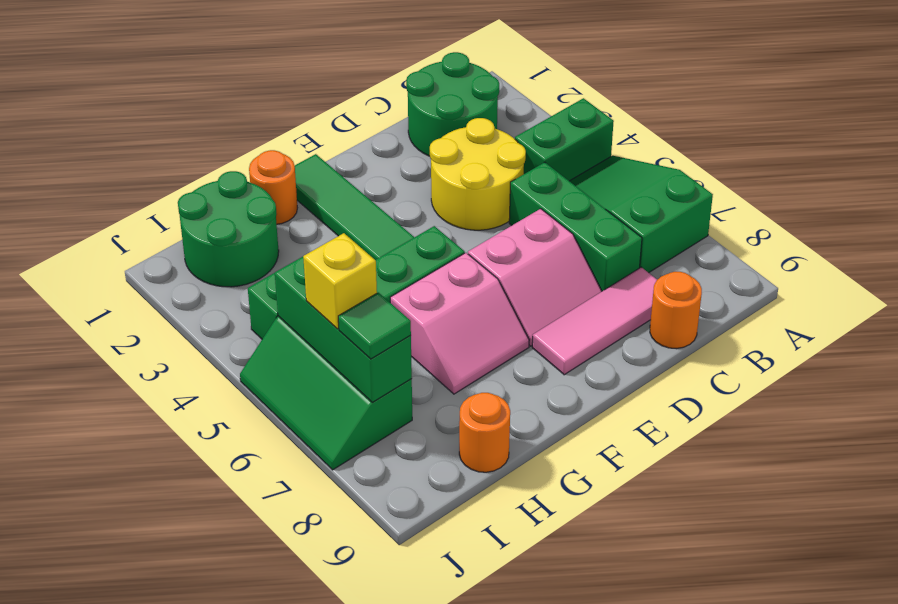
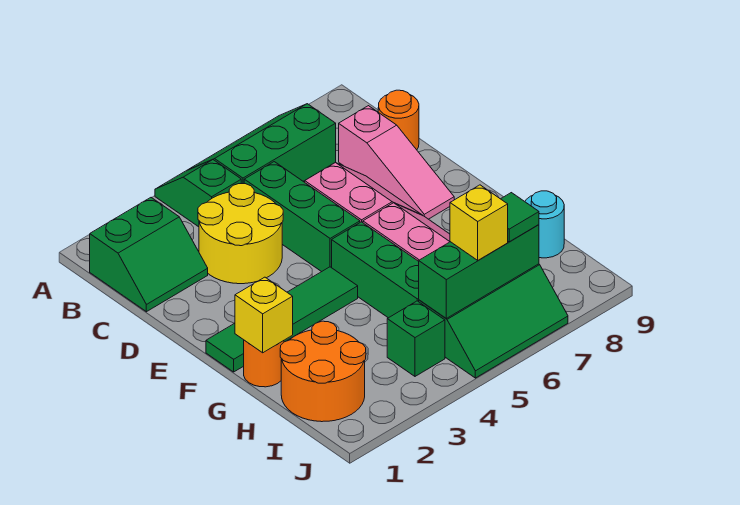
green 1x2 brick [515,98,614,181] -> green 1x2 slope [155,160,241,227]
green 2x3 slope [570,156,713,273] -> green 2x3 slope turned to [190,104,336,184]
green 2x2 round brick [406,52,499,156] -> green 2x2 slope [90,198,208,312]
green 1x3 brick [509,162,642,291] -> green 1x3 brick turned to [244,162,360,272]
pink 1x3 tile [532,267,657,375] -> pink 1x3 slope [339,106,454,219]
none -> yellow 1x1 brick [235,277,293,353]
green 2x2 round brick [178,171,279,287] -> orange 2x2 round brick [280,321,366,422]
orange 1x1 round brick [459,393,510,472] -> cyan 1x1 round brick [525,191,564,258]

